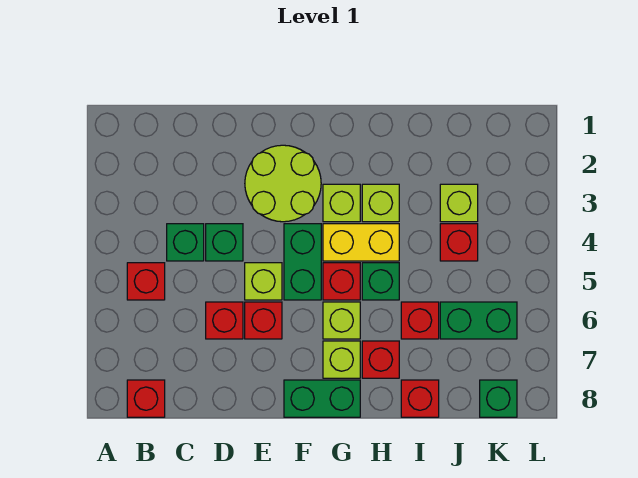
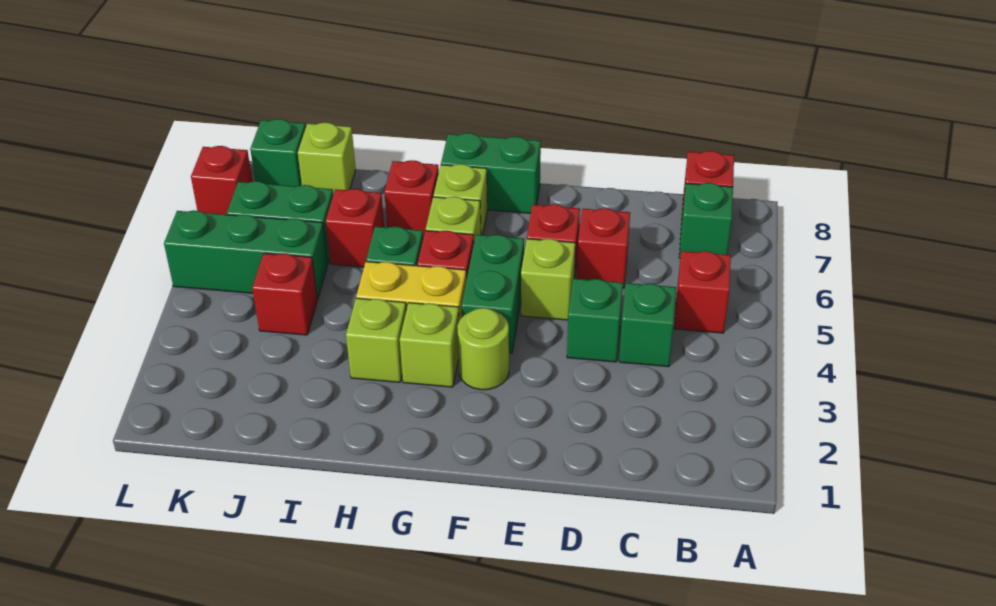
none -> green 1x1 brick [679,183,733,258]
lime 2x2 round brick [245,145,321,222] -> lime 1x1 round brick [457,308,509,390]
red 1x1 brick [401,380,439,417] -> red 1x1 brick moved to [191,146,252,215]
lime 1x1 brick [440,184,478,222] -> lime 1x1 brick moved to [298,122,356,194]
none -> green 1x3 brick [164,211,328,299]

